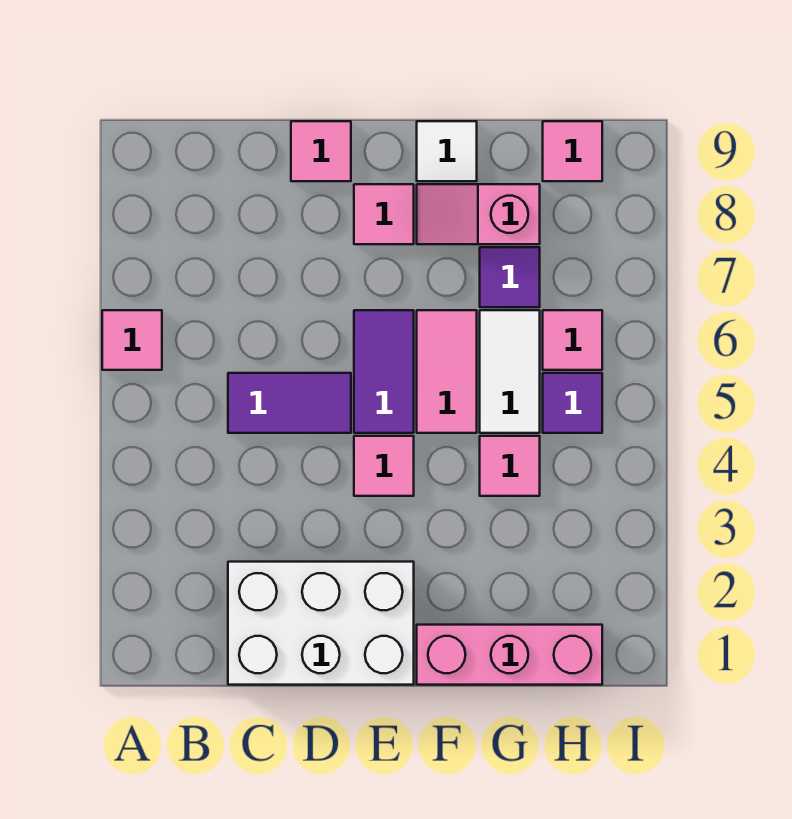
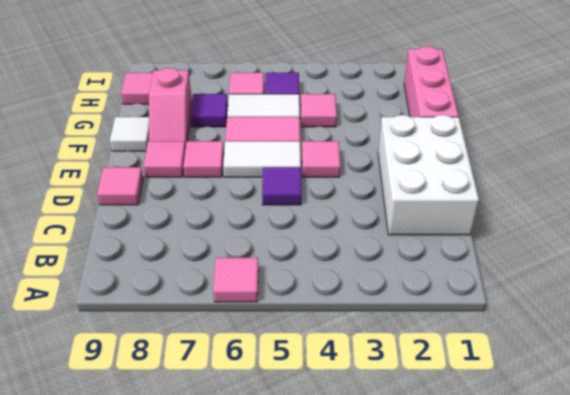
purple 1x2 tile [228,373,351,433] -> purple 1x1 tile [262,167,301,205]
purple 1x2 tile [354,310,414,433] -> white 1x2 tile [223,141,301,177]
none -> pink 1x1 tile [183,141,224,177]

